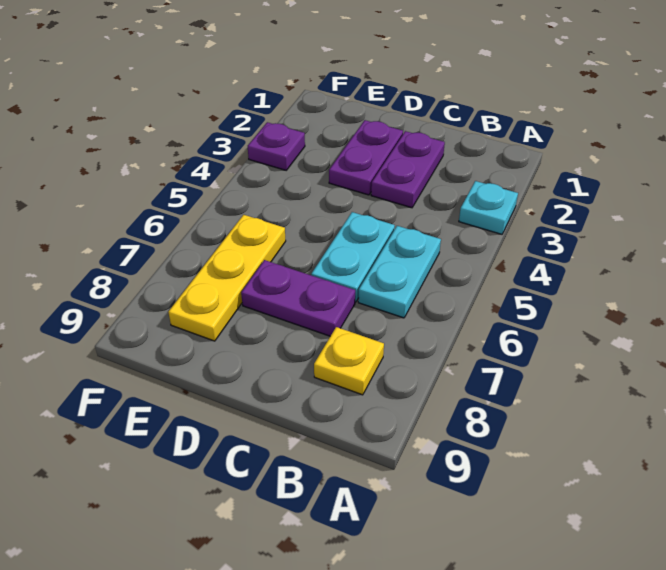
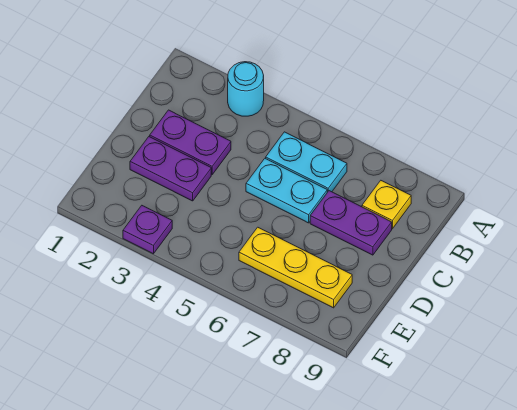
cyan 1x1 plate [459,181,518,234] -> cyan 1x1 round brick [228,62,264,116]
purple 1x2 plate [241,260,355,336] -> purple 1x2 plate turned to [310,191,392,255]

